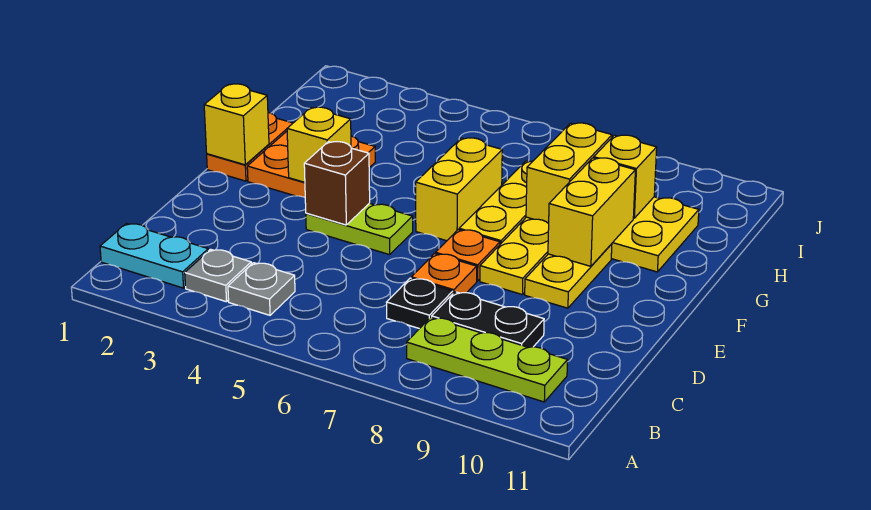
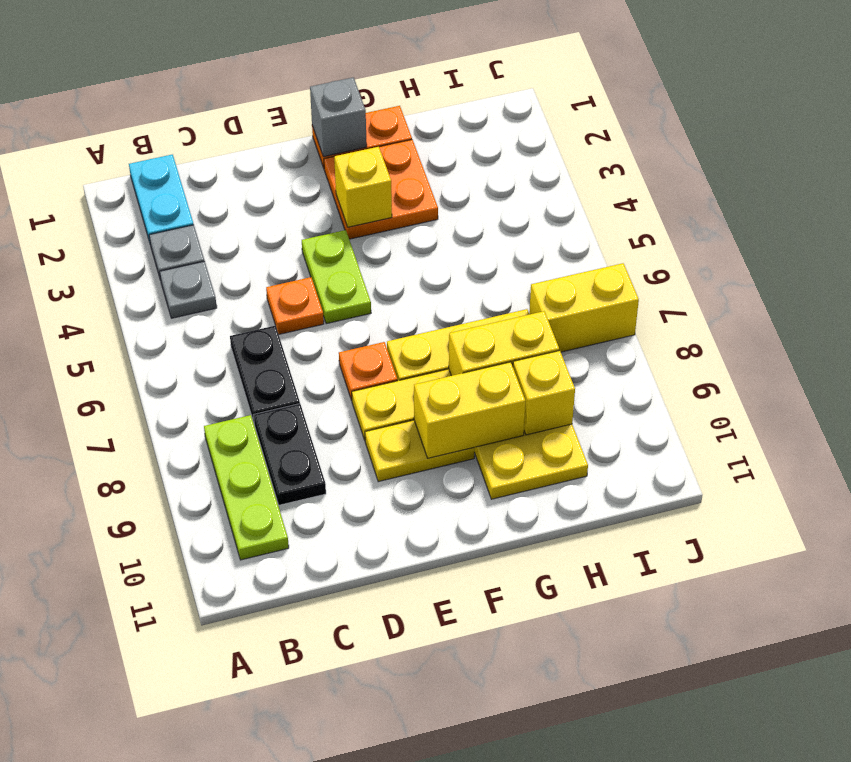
black 1x1 plate [386,278,453,329] -> black 1x2 plate [230,326,300,422]
orange 1x1 plate [411,254,477,293] -> orange 1x1 plate moved to [266,277,324,334]
brown 1x1 brick [304,142,370,225] -> none
yellow 1x1 brick [204,84,269,165] -> grey 1x1 brick [310,77,367,157]
yellow 1x2 brick [416,138,502,241] -> yellow 1x2 brick moved to [529,263,639,352]

